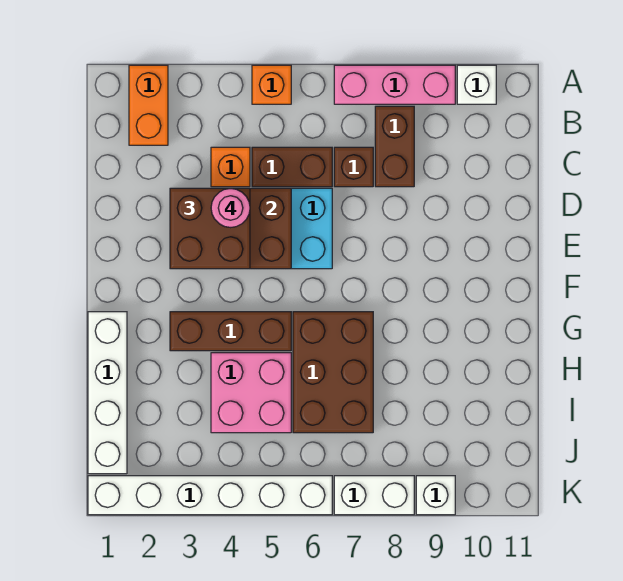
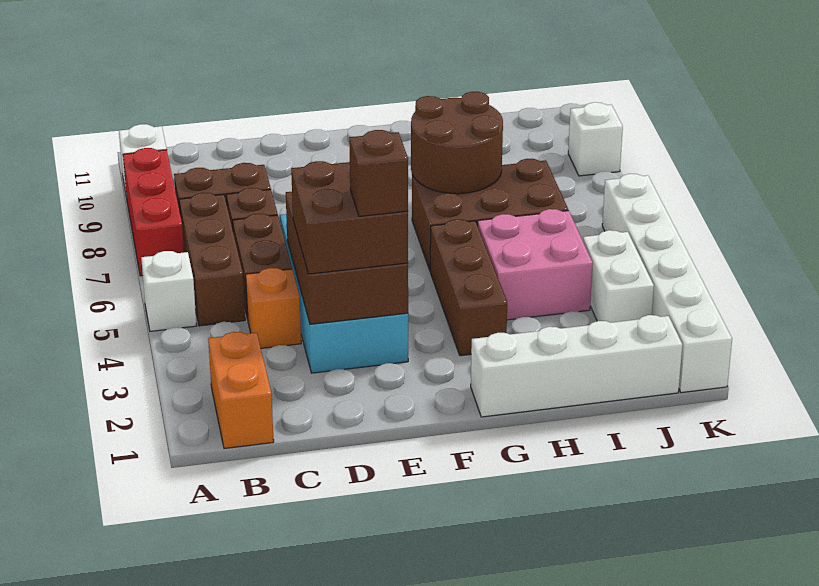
orange 1x2 brick [129,65,168,145] -> orange 1x2 brick turned to [208,332,274,449]
orange 1x1 brick [252,65,291,104] -> white 1x1 brick [141,251,197,331]
pink 1x3 brick [334,65,455,104] -> red 1x3 brick [123,148,184,276]
none -> brown 1x3 brick [179,193,245,326]
pink 1x1 round brick [211,188,250,228] -> none
none -> brown 1x1 brick [349,130,408,216]
none -> brown 2x2 round brick [411,92,503,194]
white 1x2 brick [334,476,414,515] -> white 1x2 brick moved to [583,230,654,323]

